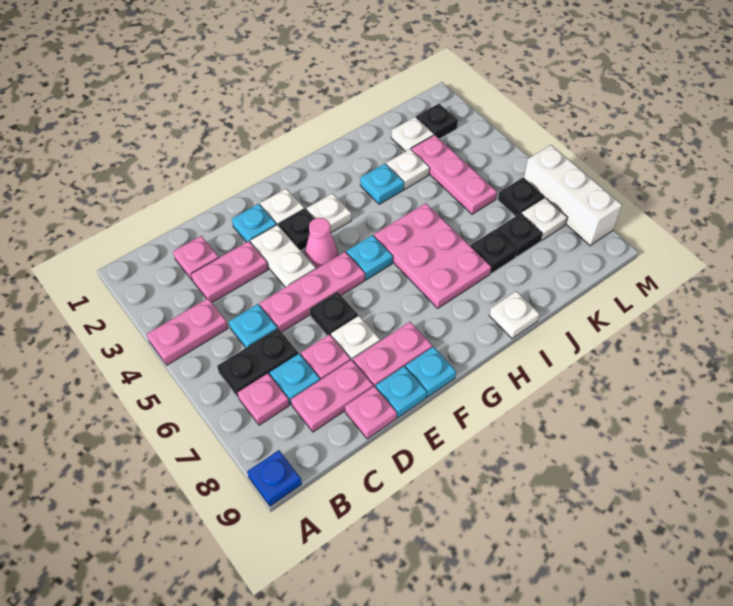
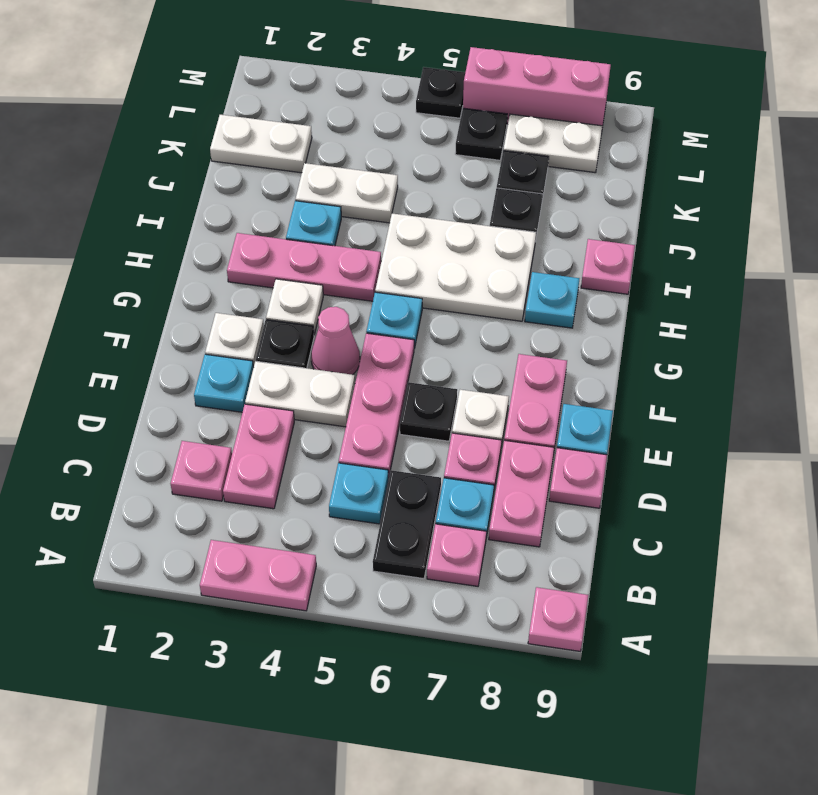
pink 1x2 plate [147,298,228,365] -> pink 1x2 plate turned to [200,540,316,611]
blue 1x1 plate [247,450,302,506] -> pink 1x1 plate [528,587,588,651]
cyan 1x1 plate [406,347,456,397] -> cyan 1x1 plate moved to [525,272,579,328]
pink 2x3 plate [374,203,491,308] -> white 2x3 plate [375,213,536,321]
white 1x1 plate [489,291,539,339] -> pink 1x1 plate [581,239,635,294]
white 1x1 plate [386,149,429,189] -> white 1x2 plate [295,163,398,223]
white 1x1 plate [391,117,434,152] -> white 1x2 plate [210,115,312,173]
pink 1x3 plate [411,135,497,214] -> pink 1x3 plate moved to [227,233,381,301]
black 1x1 plate [416,104,458,139] -> black 1x1 plate moved to [416,67,465,118]
white 1x1 plate [522,198,567,240] -> white 1x2 plate [503,114,602,173]
white 1x3 brick [524,145,622,246] -> pink 1x3 brick [463,47,611,127]

